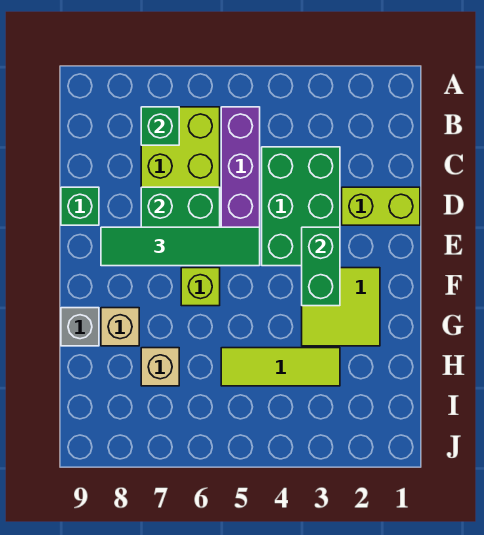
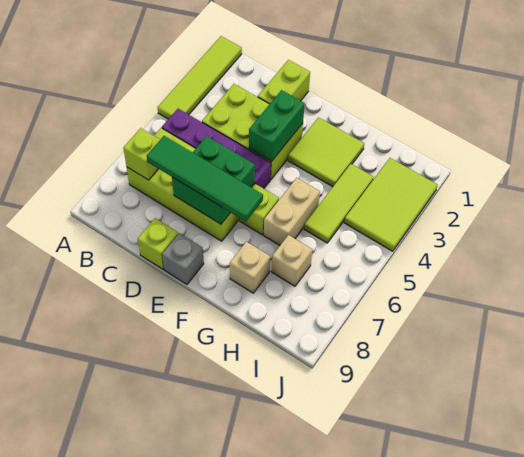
none -> lime 1x4 tile [158,36,242,119]
green 1x1 brick [141,107,179,145] -> lime 1x1 brick [123,128,160,180]
green 2x3 brick [262,147,340,266] -> lime 2x3 brick [202,84,303,180]
green 1x1 brick [61,187,99,225] -> lime 1x1 brick [138,218,178,269]
green 1x2 brick [302,227,340,306] -> green 1x2 brick turned to [249,90,305,161]
green 1x4 tile [101,227,260,266] -> green 1x4 tile turned to [147,136,263,221]
none -> tan 1x2 brick [264,178,320,245]
grey 1x1 brick [61,308,99,346] -> grey 1x1 brick moved to [162,233,204,285]
none -> lime 2x3 tile [344,158,437,251]

